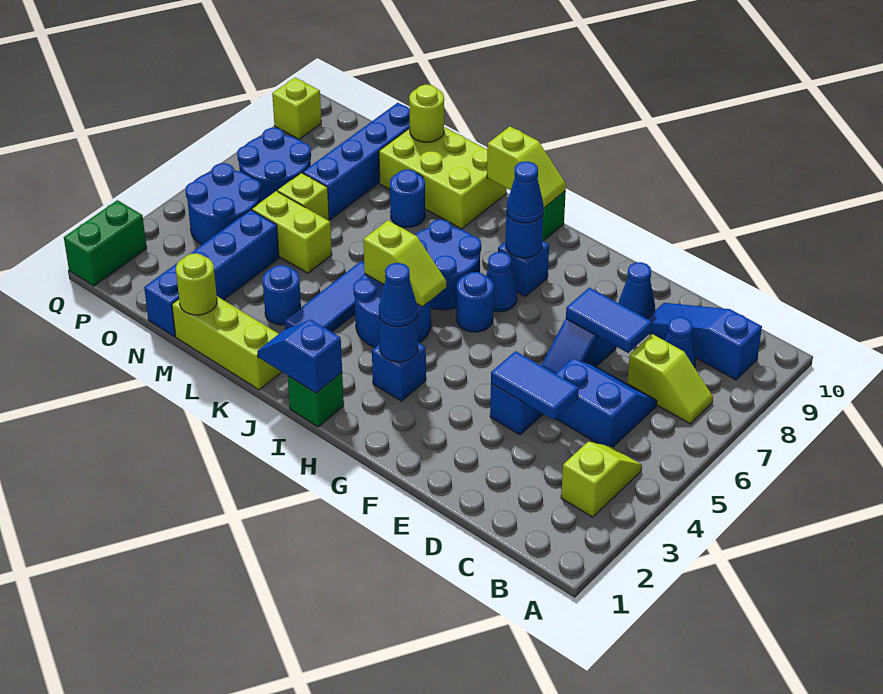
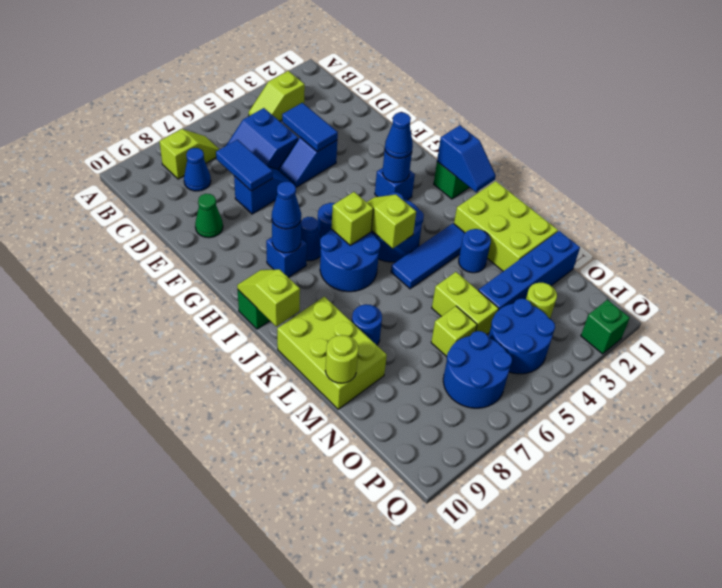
lime 1x2 slope [627,334,713,424] -> lime 1x2 slope turned to [159,129,219,179]
blue 1x3 slope [646,303,762,380] -> none
blue 1x1 cone [619,262,655,318] -> green 1x1 cone [195,194,223,238]
lime 1x3 brick [172,296,281,390] -> lime 2x3 brick [454,181,558,271]
lime 1x1 round brick [176,253,217,315] -> lime 1x1 round brick moved to [526,283,557,319]
blue 1x4 brick [303,103,410,219] -> none
green 1x2 brick [64,200,147,286] -> green 1x1 brick [581,300,630,354]
lime 1x1 brick [272,78,321,139] -> lime 1x1 brick moved to [331,192,373,245]

